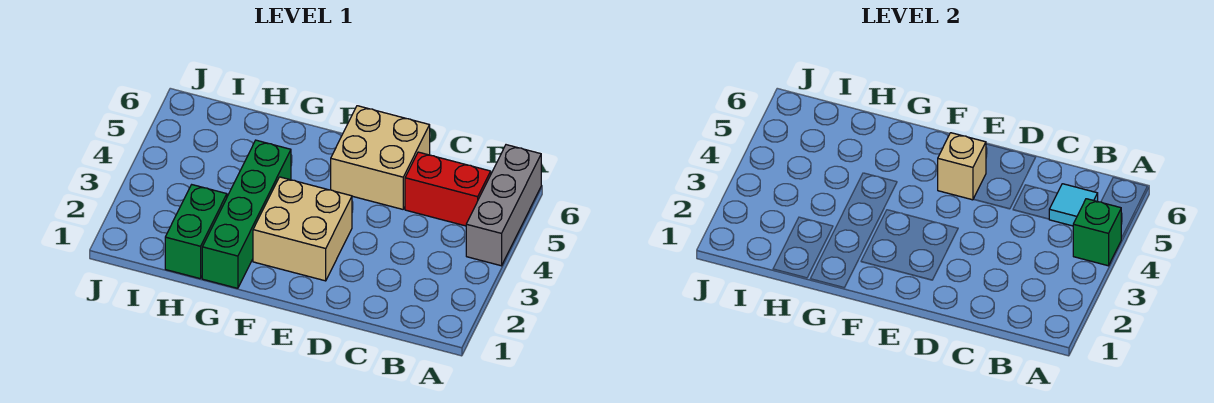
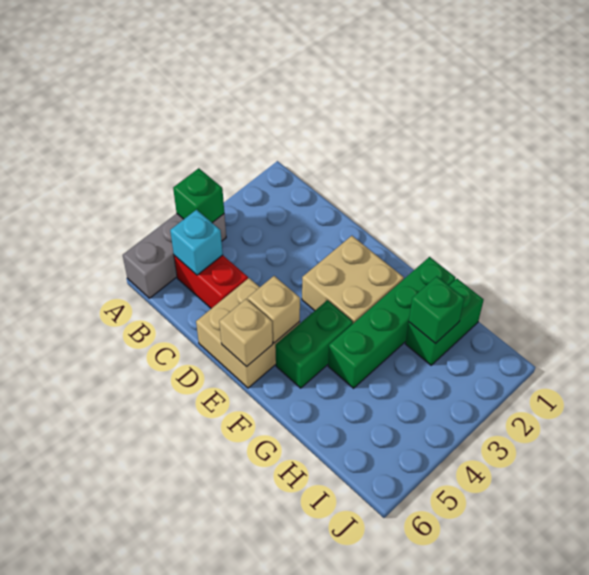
cyan 1x1 tile [1049,184,1098,226] -> cyan 1x1 brick [170,210,223,275]
none -> tan 1x1 brick [219,299,273,367]
none -> green 1x2 brick [275,300,353,388]
none -> green 1x1 brick [409,276,464,343]

